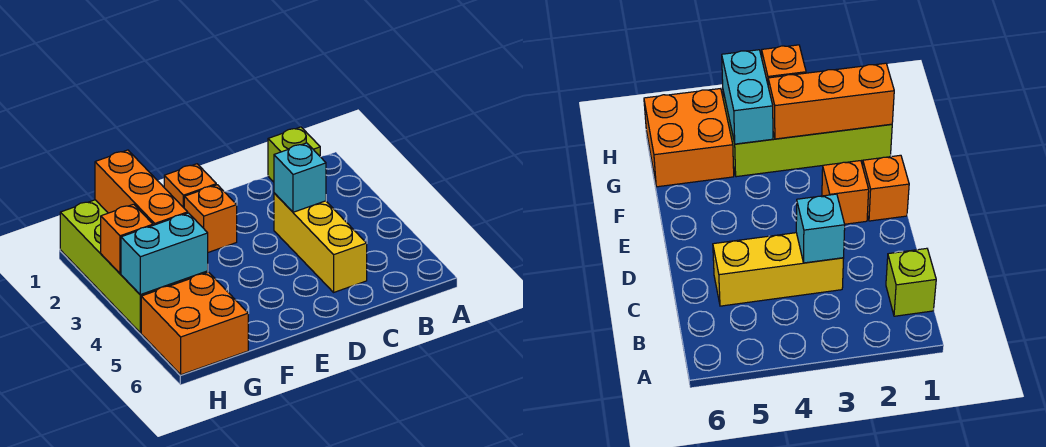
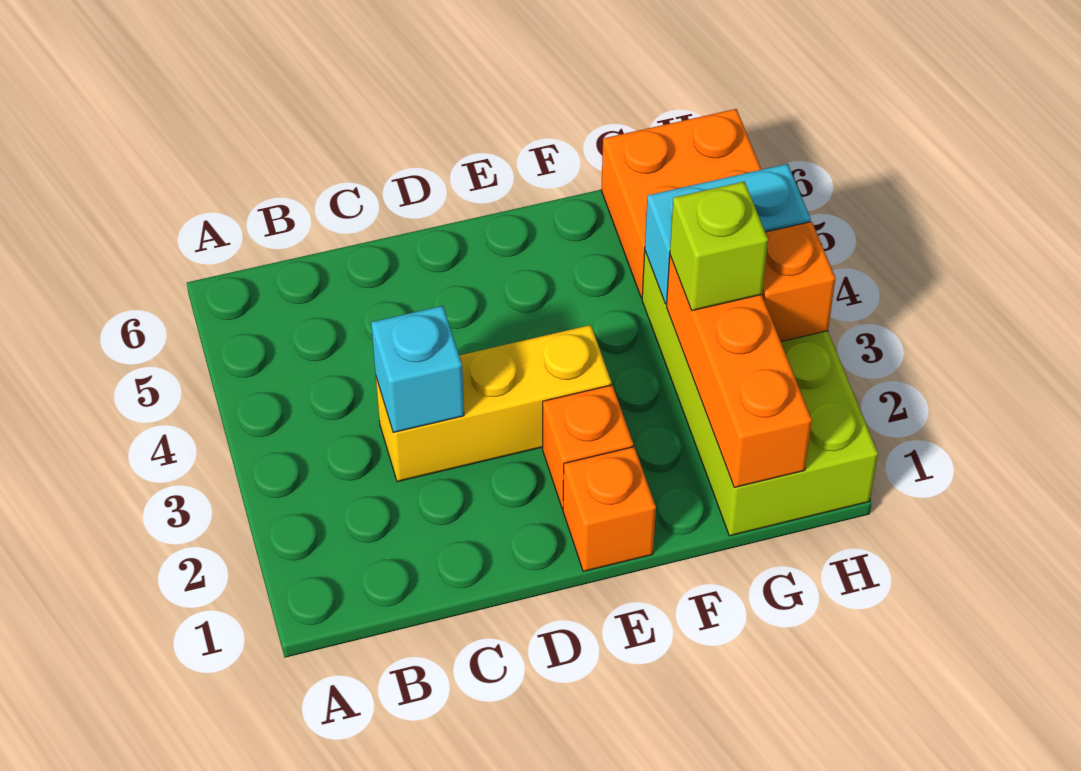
lime 1x1 brick [268,127,320,182] -> lime 1x1 brick moved to [670,181,768,311]
yellow 1x3 brick [274,193,367,292] -> yellow 1x3 brick turned to [376,325,611,482]

